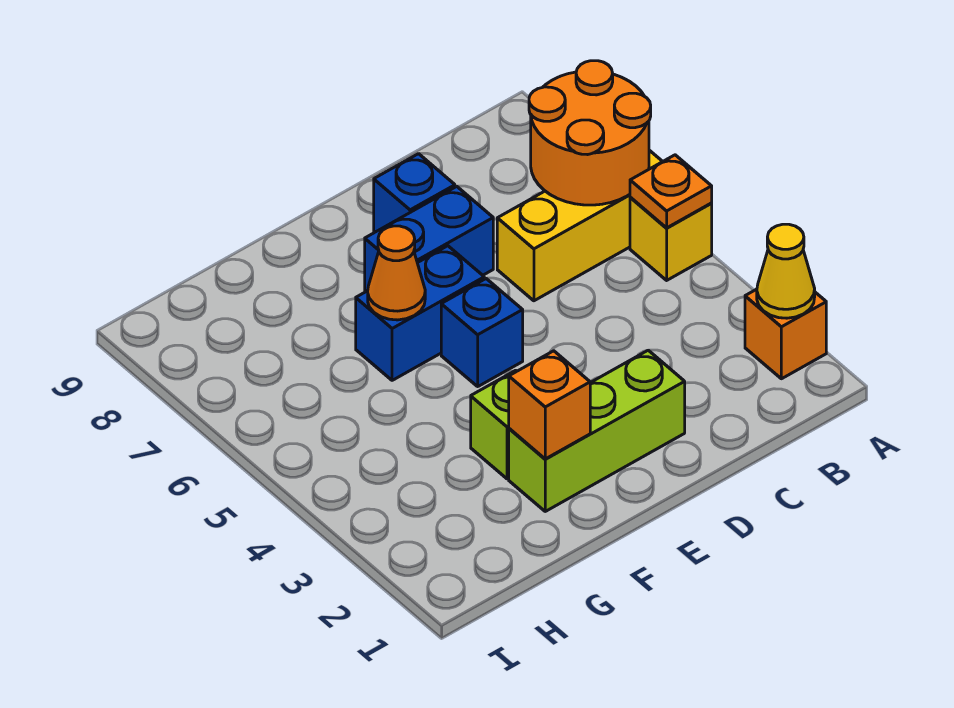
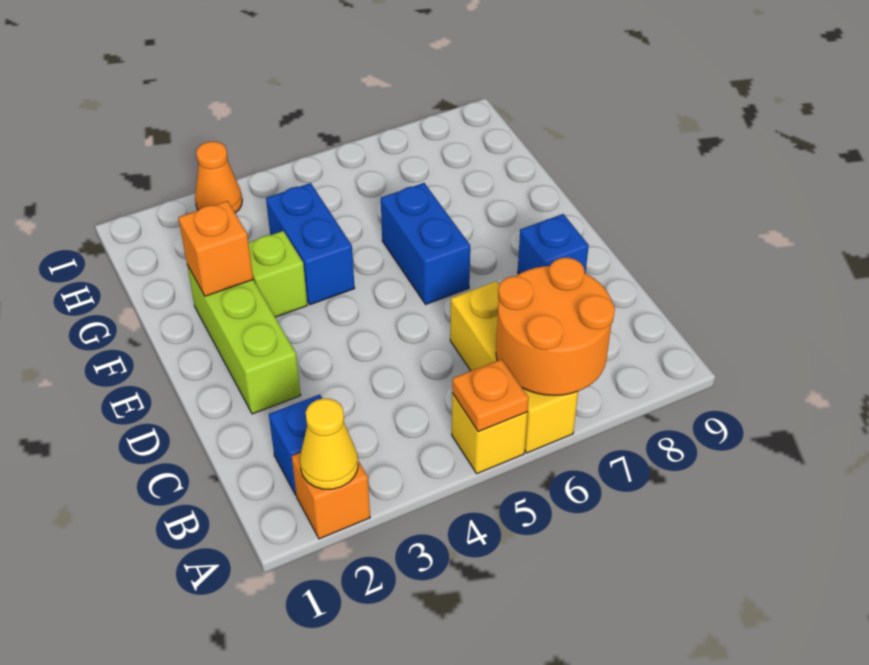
blue 1x2 brick [365,187,493,291] -> blue 1x2 brick moved to [266,183,355,305]
blue 1x1 brick [441,279,523,386] -> blue 1x1 brick moved to [269,394,322,495]
orange 1x1 cone [368,226,425,320] -> orange 1x1 cone moved to [195,141,242,213]

